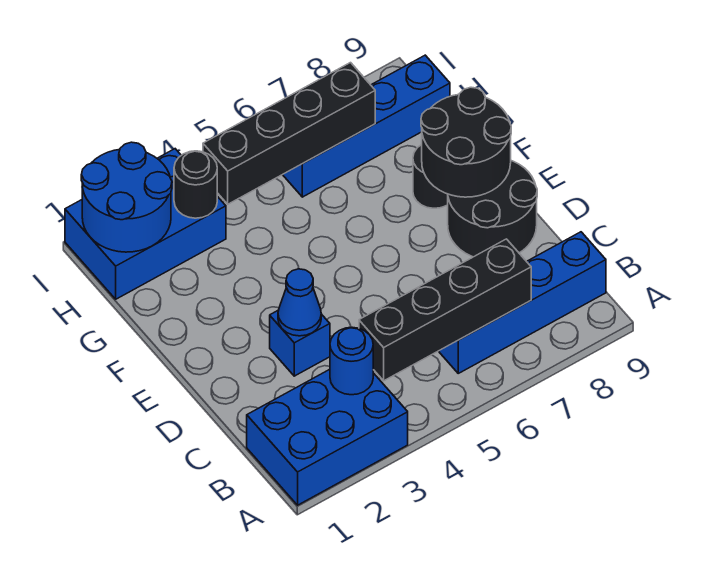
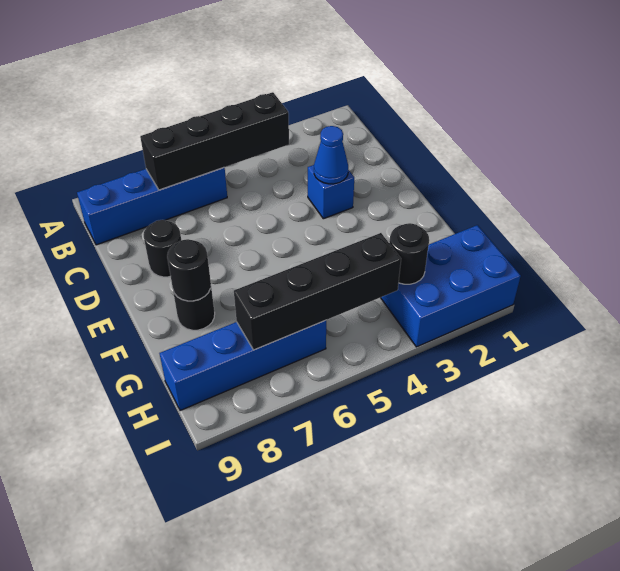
blue 2x3 brick [247,369,408,505] -> none
blue 1x1 round brick [330,327,373,395] -> none
black 2x2 round brick [448,161,537,257] -> black 1x1 round brick [144,220,181,277]
black 2x2 round brick [421,87,511,197] -> black 1x1 round brick [167,239,211,301]
blue 2x2 round brick [81,142,172,252] -> none

